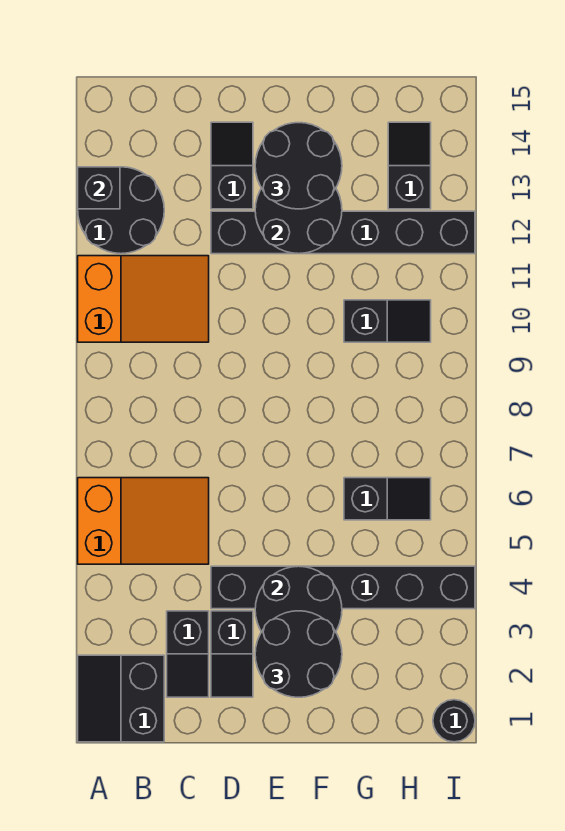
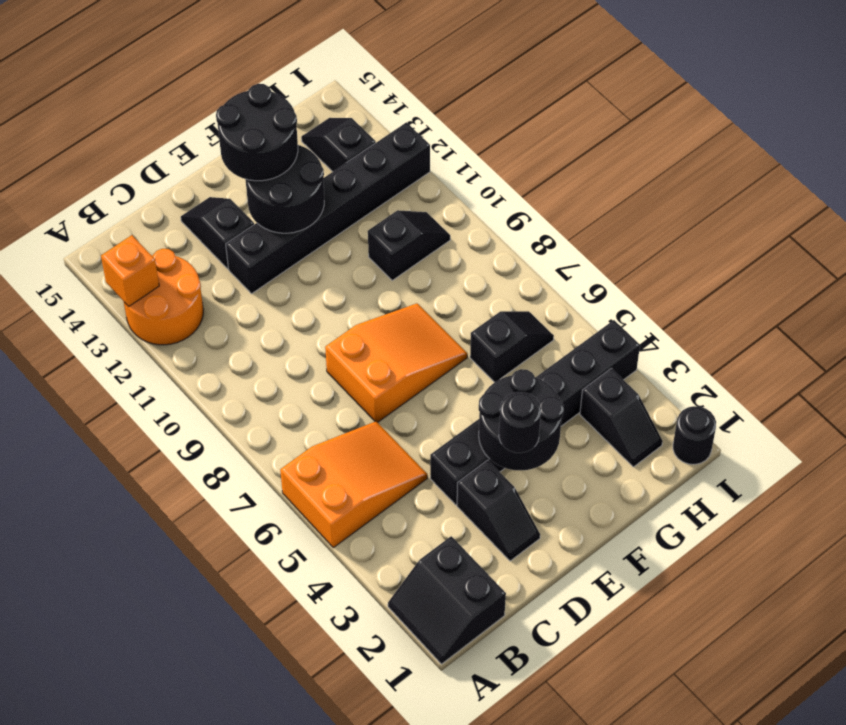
orange 2x3 slope [78,256,209,342] -> orange 2x3 slope moved to [325,304,467,422]
black 2x2 round brick [78,167,164,254] -> orange 2x2 round brick [124,249,203,345]
black 1x1 brick [78,167,120,209] -> orange 1x1 brick [101,235,159,306]
black 1x2 slope [167,611,209,697] -> black 1x2 slope moved to [580,368,663,467]
black 2x2 round brick [255,611,342,697] -> black 1x1 round brick [499,392,541,453]

